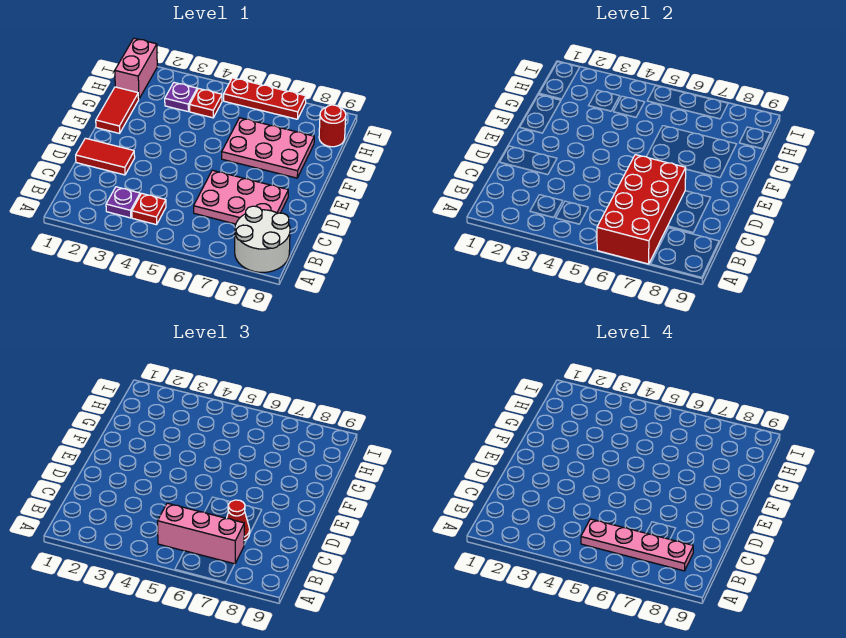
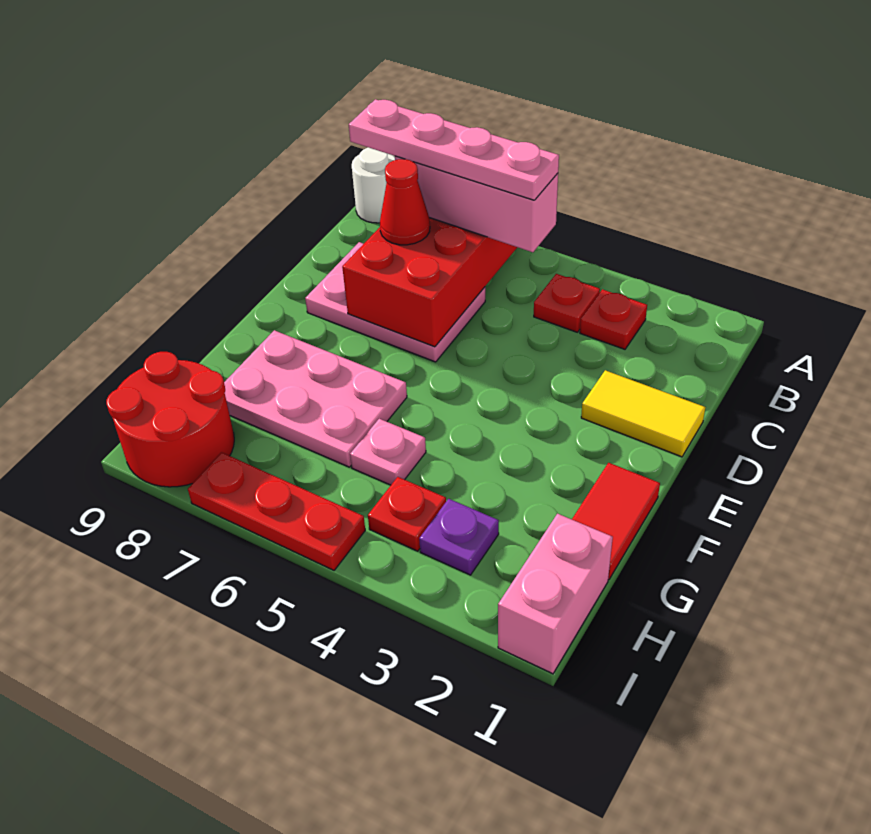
white 2x2 round brick [235,206,290,272] -> white 1x1 round brick [352,147,395,223]
purple 1x1 plate [106,187,140,218] -> red 1x1 plate [580,289,647,349]
red 1x2 tile [76,138,135,175] -> yellow 1x2 tile [581,370,705,457]
none -> pink 1x1 plate [350,419,426,485]
red 1x1 round brick [319,105,346,147] -> red 2x2 round brick [106,352,234,487]

